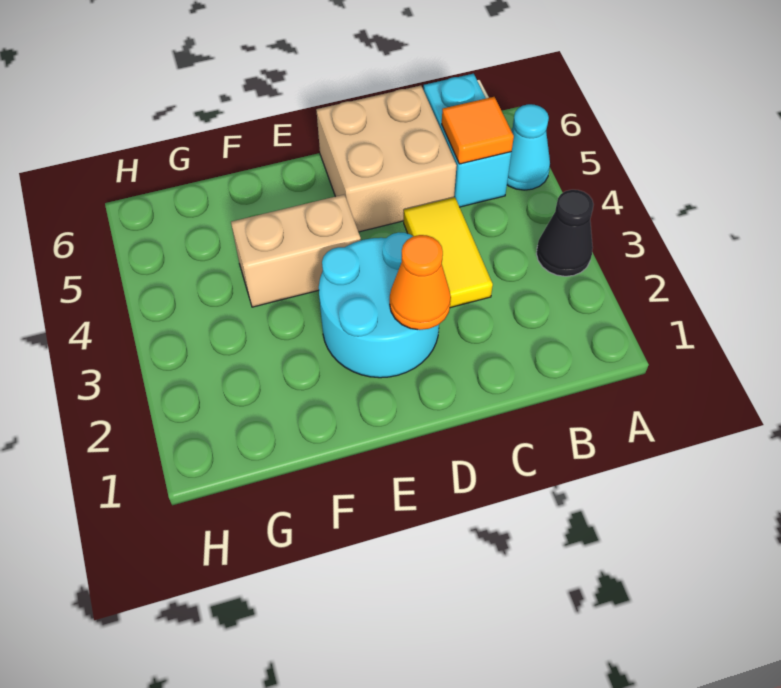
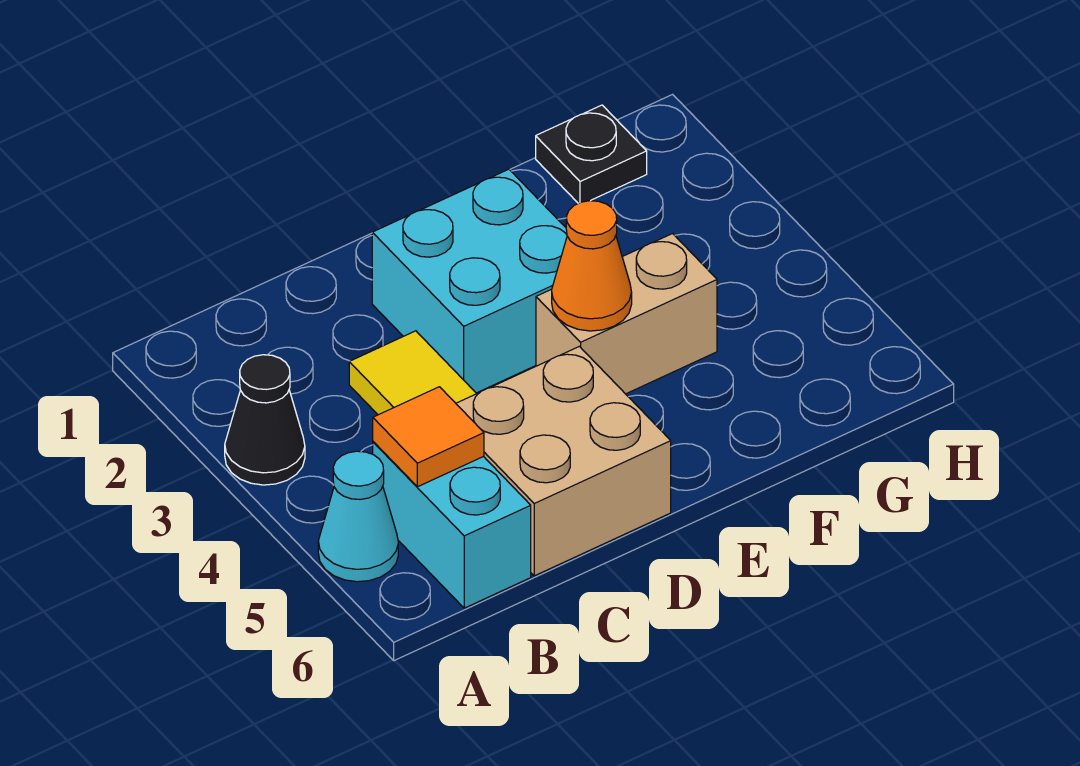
cyan 2x2 round brick [319,232,439,378] -> cyan 2x2 brick [372,169,567,393]
orange 1x1 cone [390,235,451,330] -> orange 1x1 cone moved to [552,201,632,331]
none -> black 1x1 plate [536,105,647,203]

